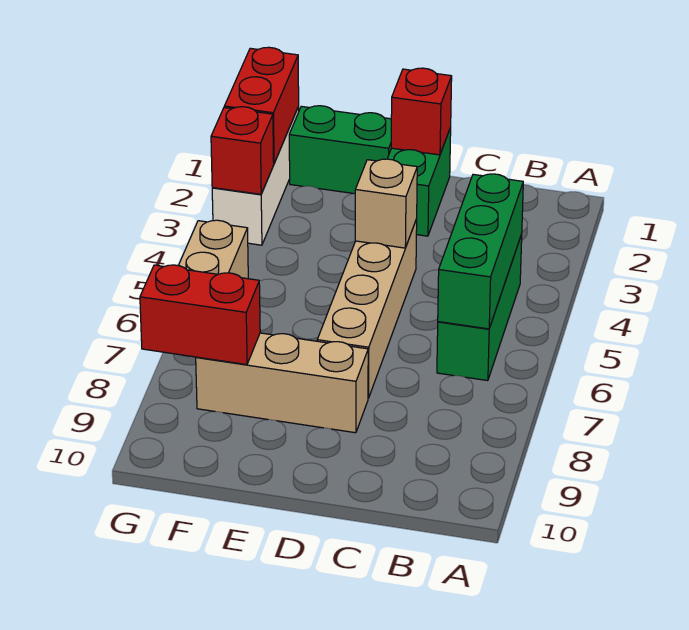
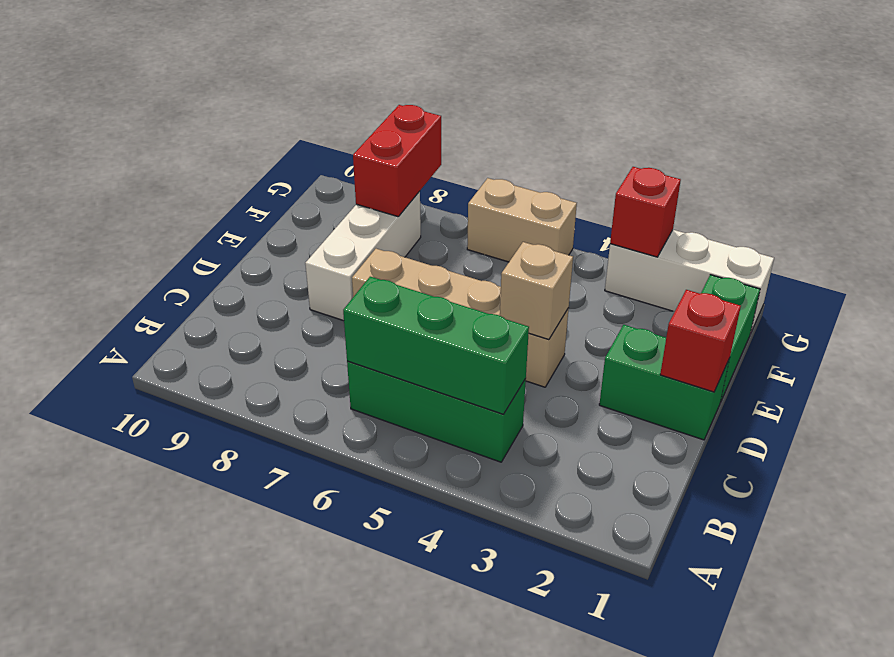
tan 1x3 brick [196,333,368,433] -> white 1x3 brick [305,191,421,321]
red 1x2 brick [224,47,299,163] -> none

